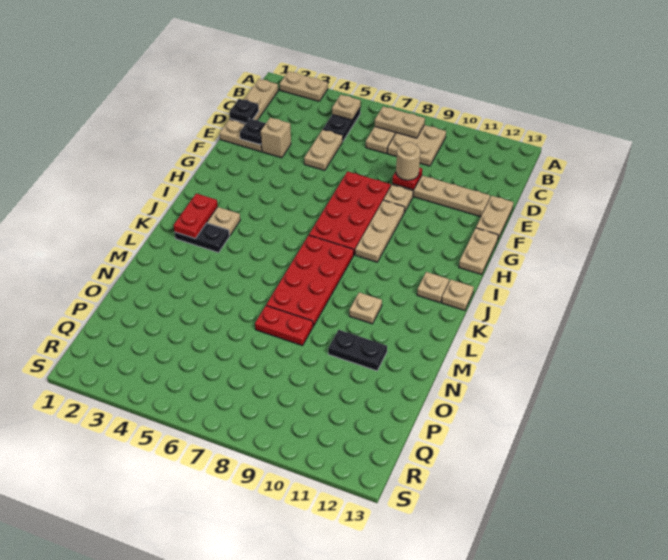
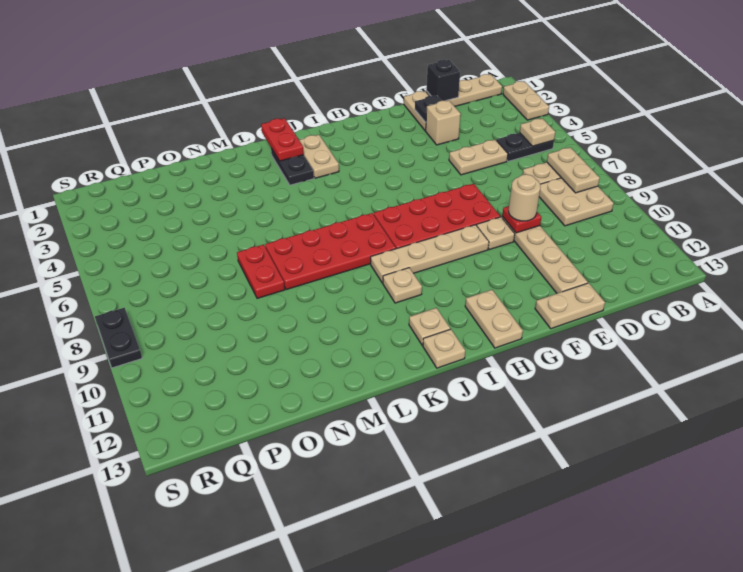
black 1x1 plate [229,99,259,123] -> black 1x1 brick [426,59,460,101]
tan 1x3 plate [355,200,405,262] -> tan 1x4 plate [371,225,489,283]
tan 1x2 plate [459,228,498,274] -> tan 1x2 plate turned to [465,290,523,348]
red 1x2 plate [174,193,218,239] -> red 1x2 plate turned to [261,118,304,161]
tan 1x1 plate [349,292,382,324] -> tan 1x1 plate moved to [383,268,422,303]
black 1x2 plate [328,330,387,371] -> black 1x2 plate moved to [95,308,142,368]

